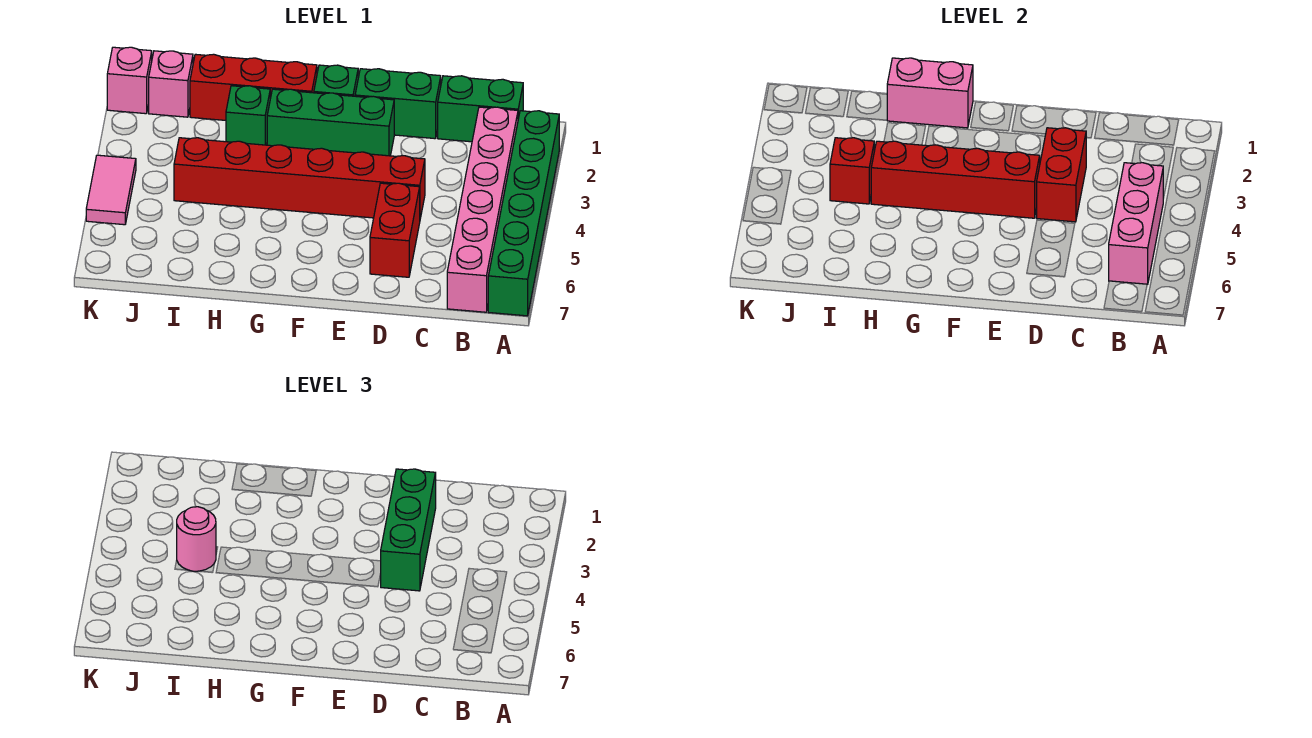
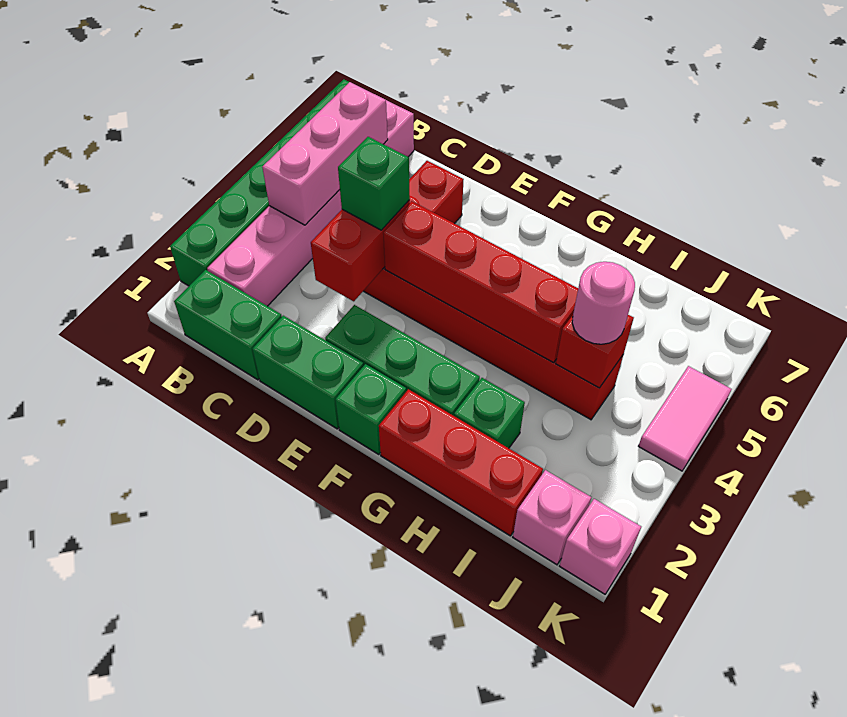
green 1x3 brick [381,469,436,591] -> green 1x1 brick [338,137,410,230]
pink 1x2 brick [887,58,973,128] -> none

